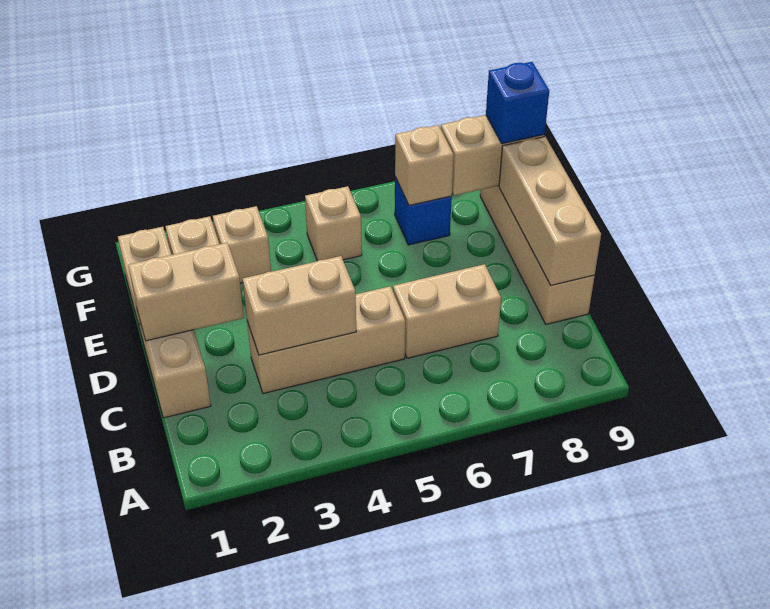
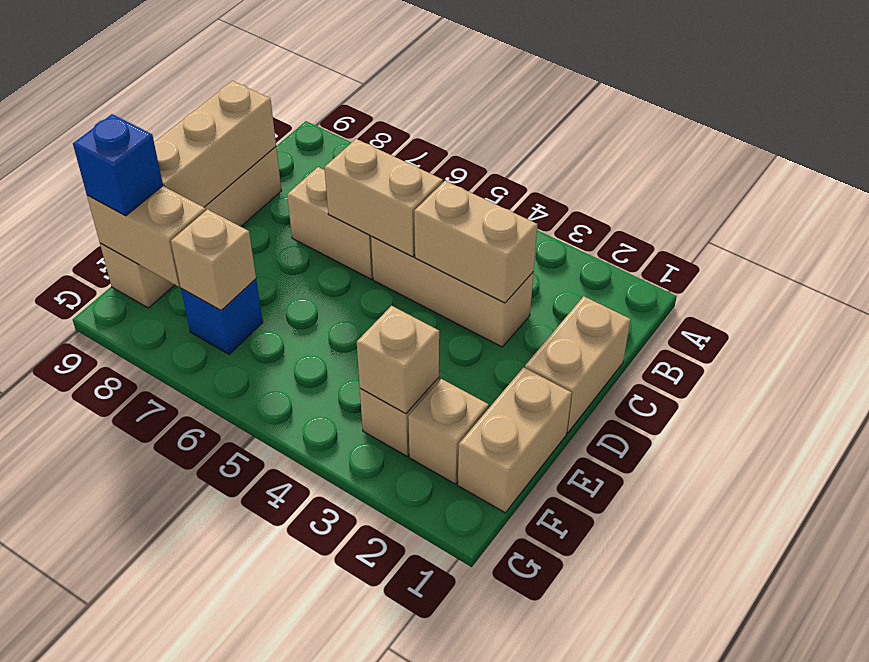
tan 1x2 brick [128,243,244,341] -> tan 1x2 brick moved to [324,139,443,257]
tan 1x1 brick [305,186,362,261] -> tan 1x1 brick moved to [357,306,439,414]

